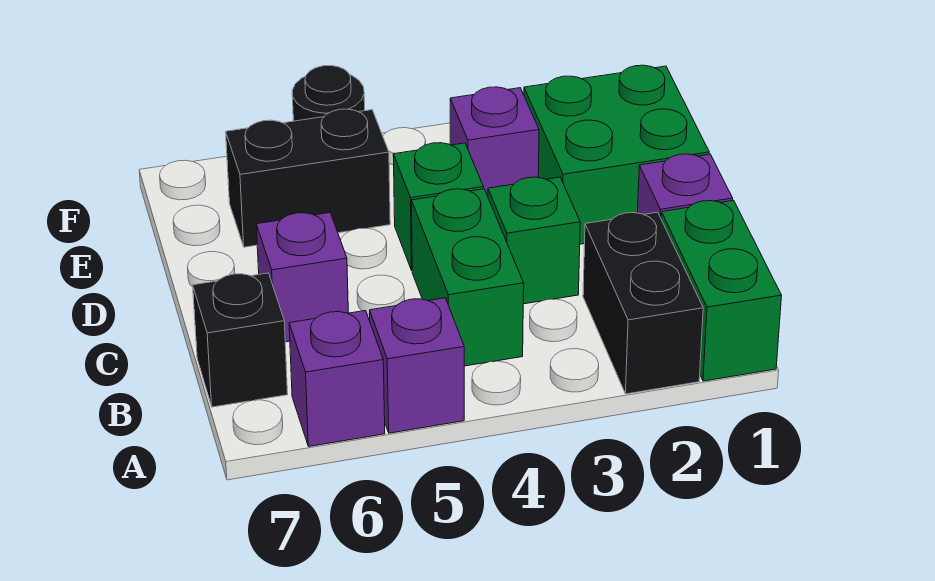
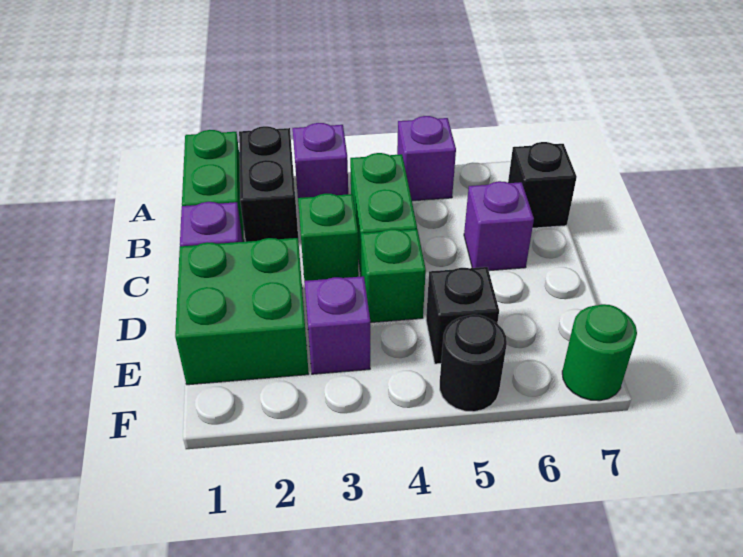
purple 1x1 brick [289,311,385,446] -> purple 1x1 brick moved to [293,123,348,206]
black 1x2 brick [226,109,390,247] -> black 1x1 brick [426,267,499,364]
none -> green 1x1 round brick [562,304,637,401]

